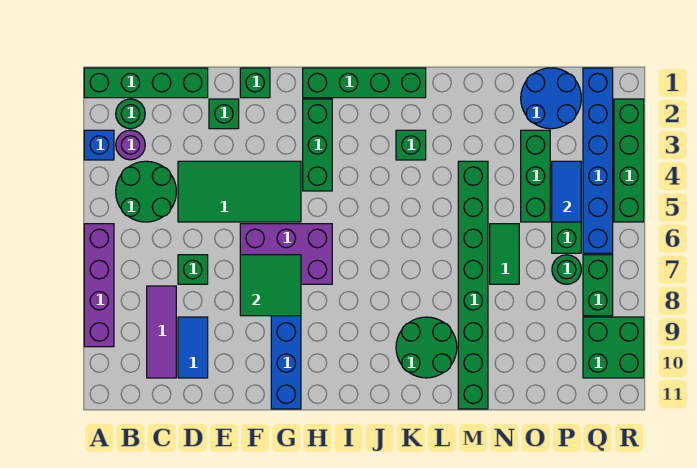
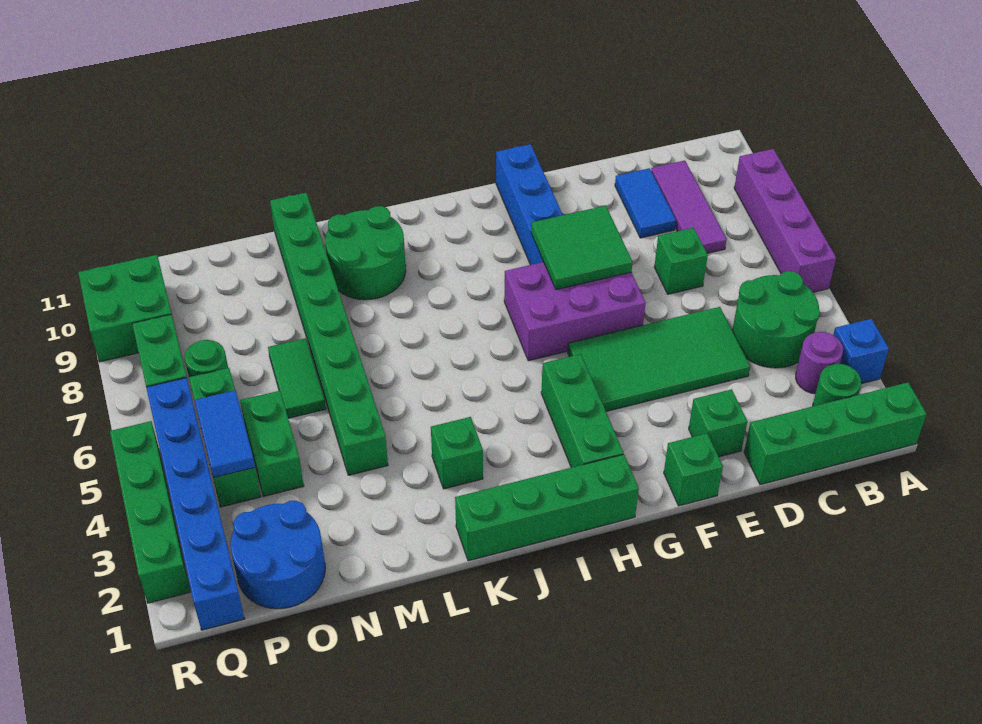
green 1x3 brick [521,130,550,222] -> green 1x2 brick [240,391,304,496]

